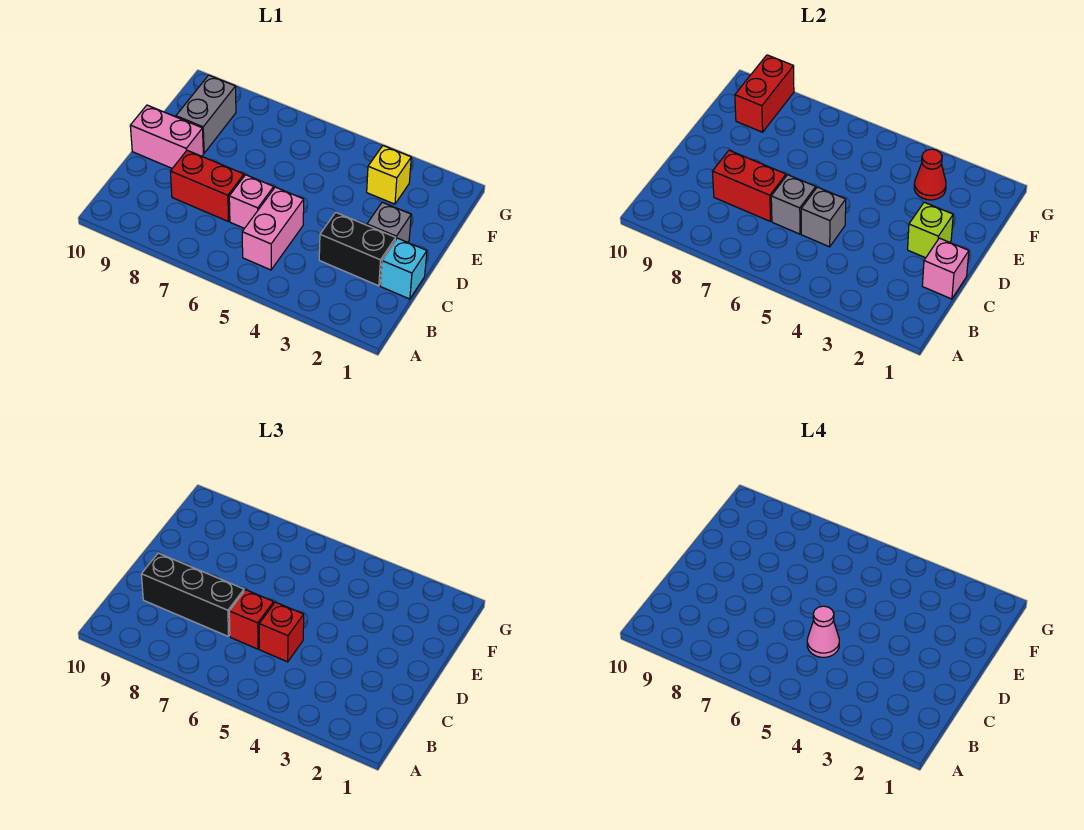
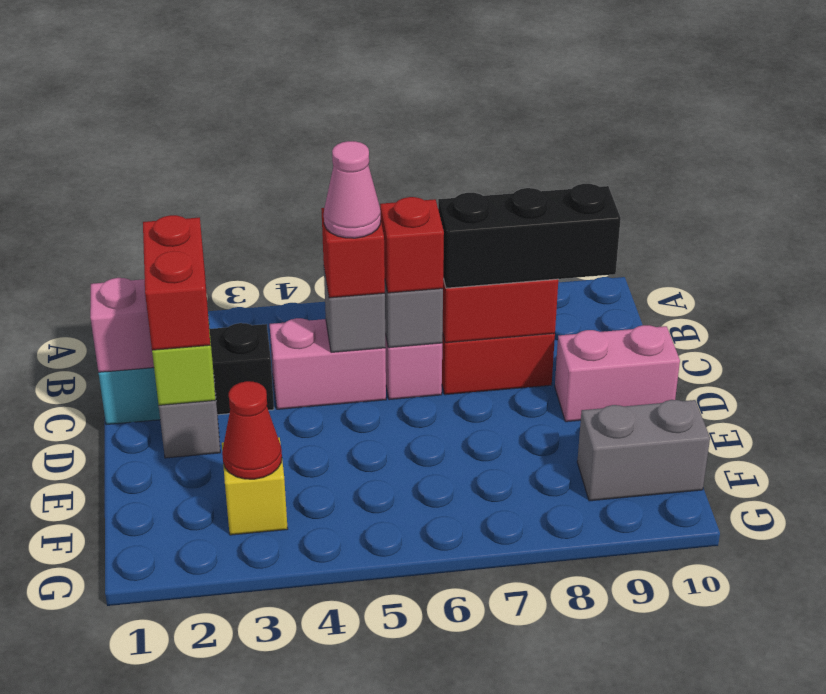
pink 1x2 brick [242,187,304,270] -> pink 1x2 brick turned to [270,318,386,409]
grey 1x2 brick [176,75,236,153] -> grey 1x2 brick turned to [577,400,710,501]
red 1x2 brick [735,55,794,132] -> red 1x2 brick moved to [143,215,210,350]

